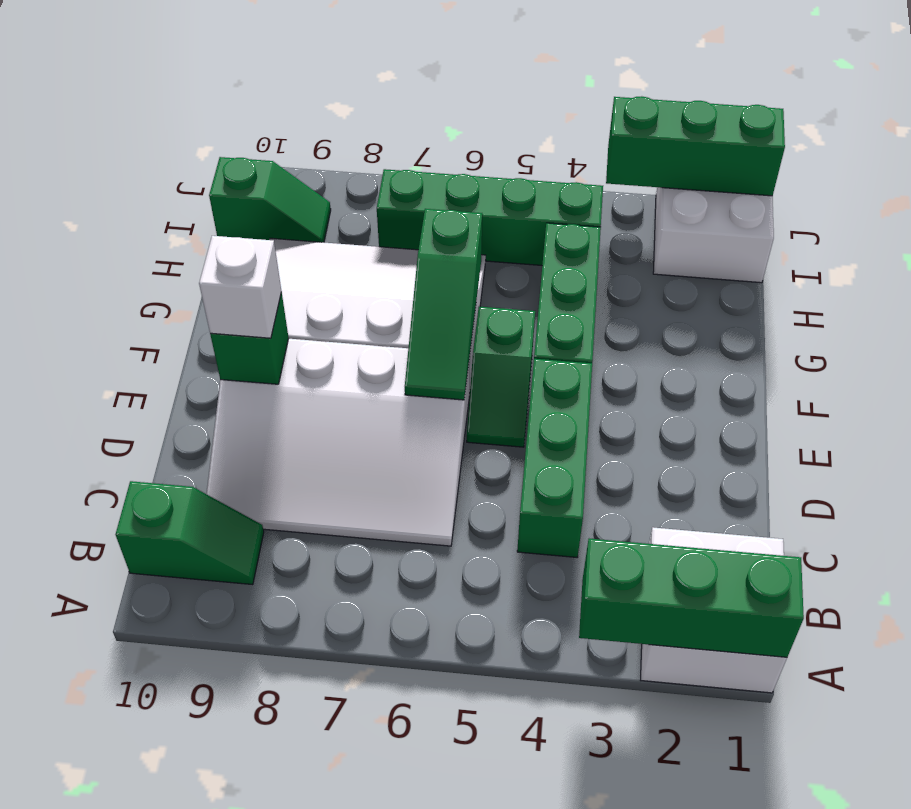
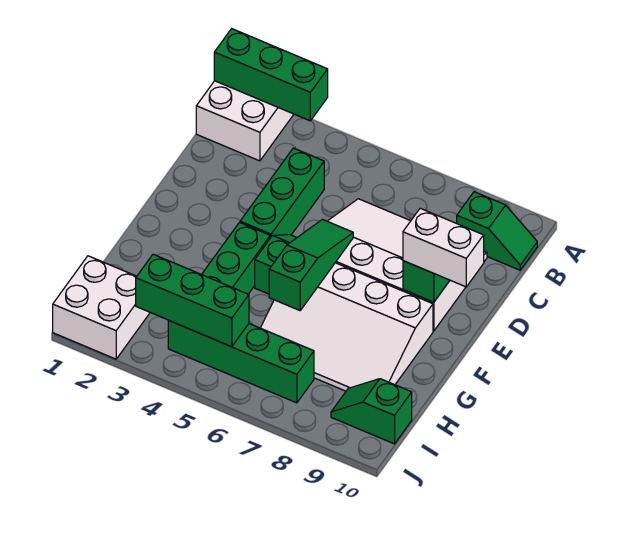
green 1x2 slope [116,481,264,585] -> green 1x2 slope turned to [457,192,537,270]
white 1x1 brick [199,236,281,338] -> white 1x2 brick [403,208,484,287]
green 1x3 brick [606,96,785,196] -> green 1x3 brick moved to [136,254,249,347]

